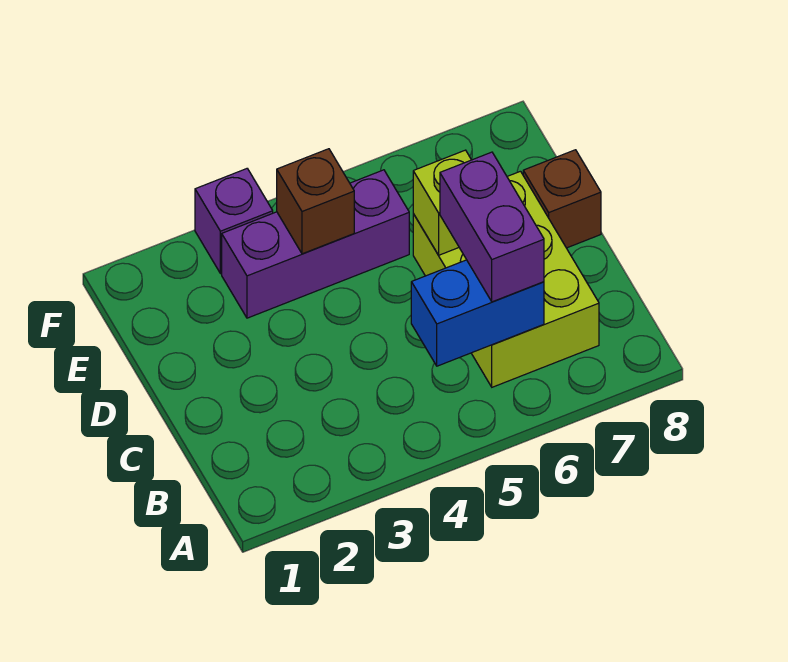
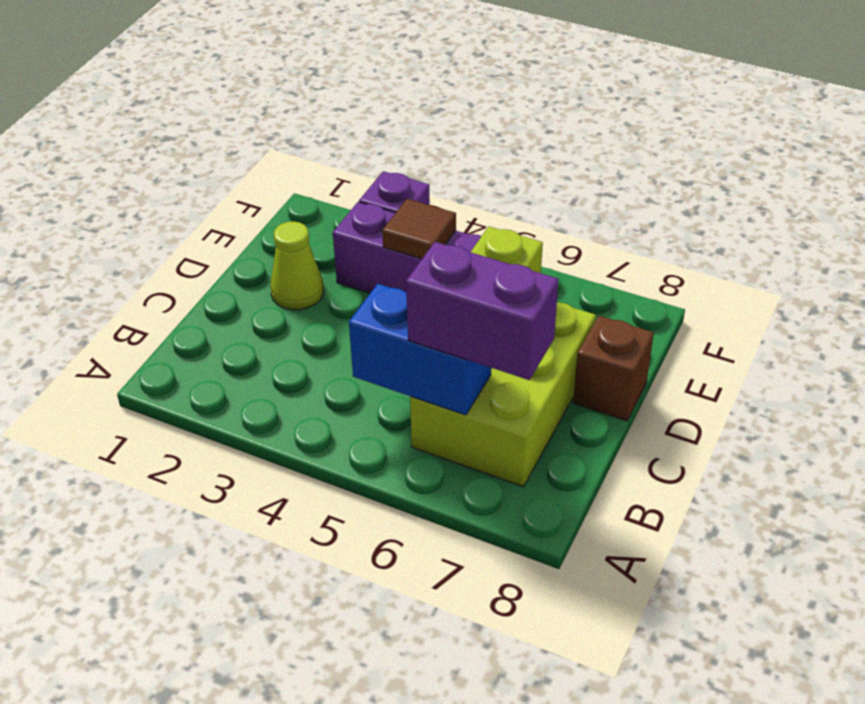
purple 1x2 brick [440,152,544,302] -> purple 1x2 brick turned to [406,242,558,380]
none -> lime 1x1 cone [270,221,324,310]
brown 1x1 brick [277,149,354,254] -> brown 1x1 tile [382,199,456,259]

